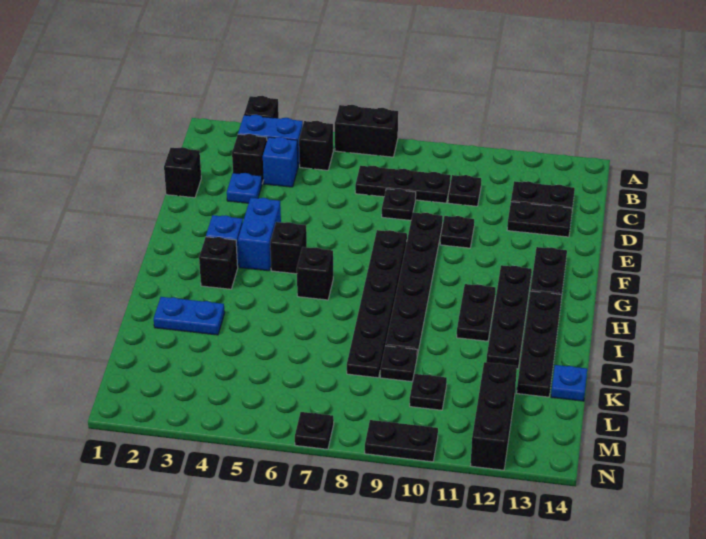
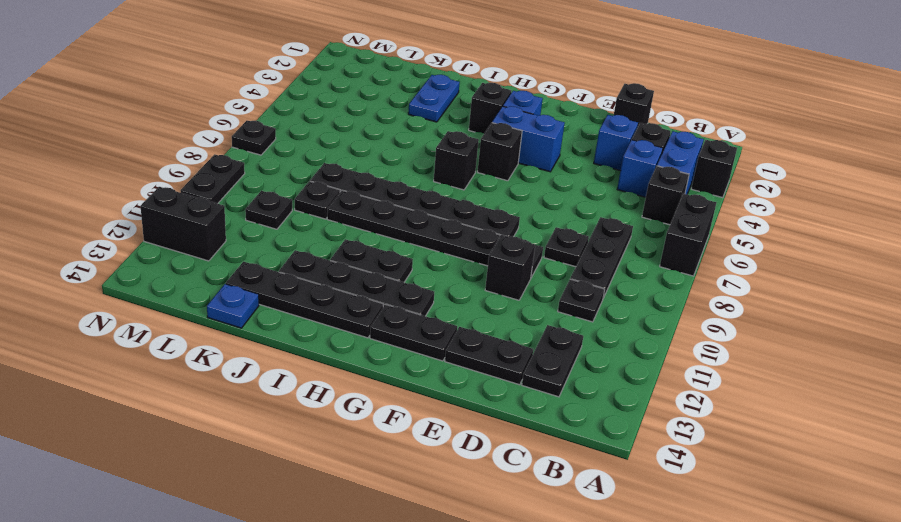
blue 1x1 plate [227,173,262,203] -> blue 1x1 brick [594,115,638,171]
black 1x2 plate [507,202,572,237] -> black 1x2 plate turned to [445,327,533,385]
black 1x1 plate [440,216,474,248] -> black 1x1 brick [485,235,535,300]
black 1x3 brick [470,362,517,470] -> black 1x2 brick [140,187,226,261]

